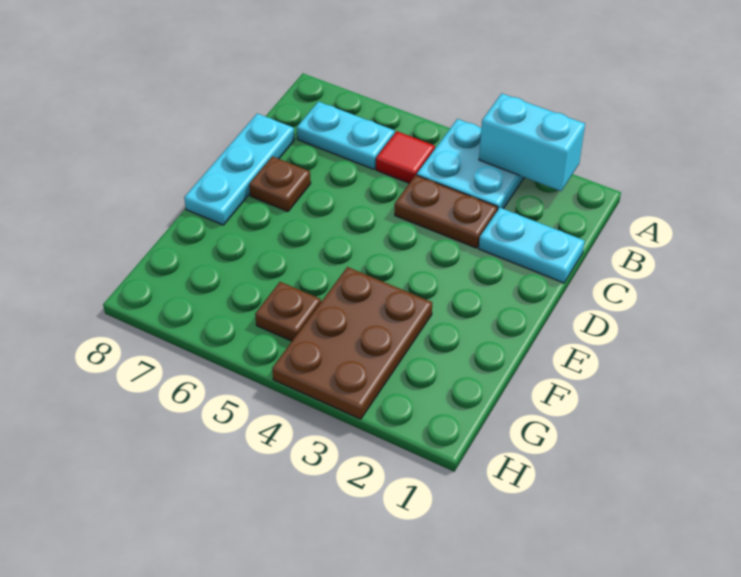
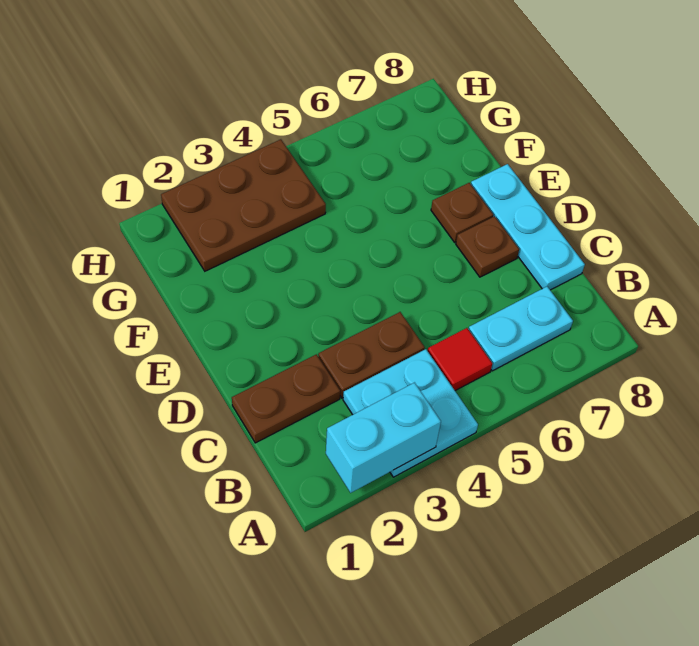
cyan 1x2 plate [479,208,585,283] -> brown 1x2 plate [232,354,340,443]
brown 2x3 plate [272,267,432,419] -> brown 2x3 plate turned to [161,139,326,271]
brown 1x1 plate [255,282,321,341] -> brown 1x1 plate moved to [431,183,493,242]

